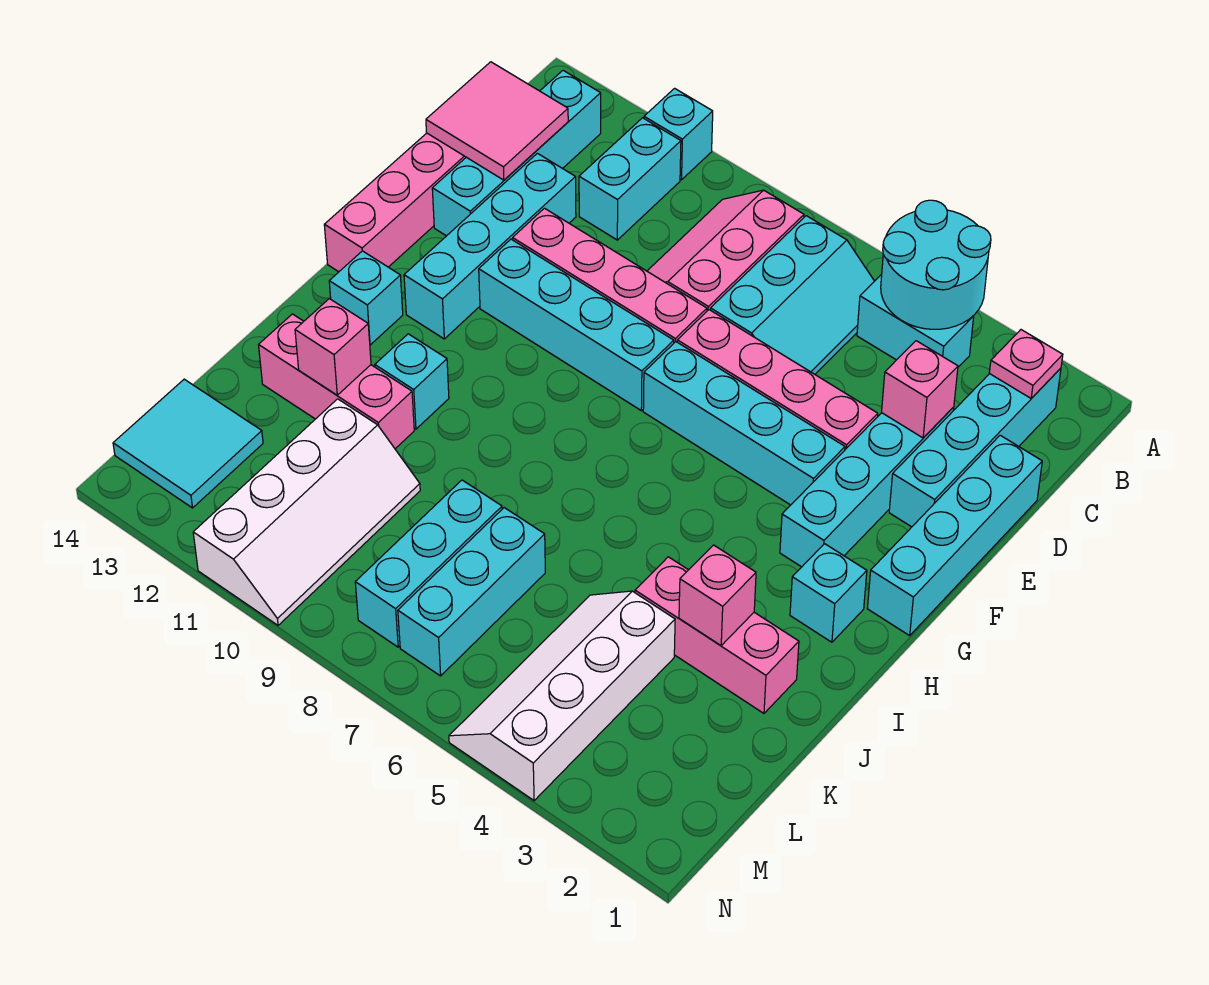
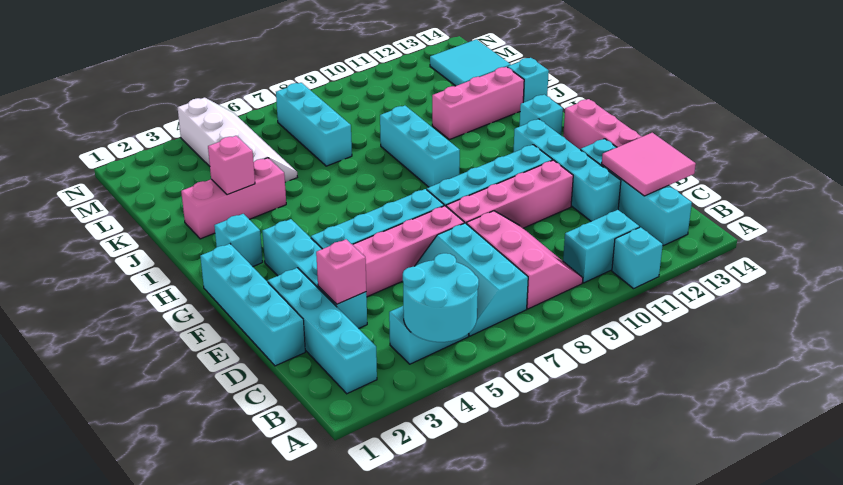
pink 1x1 plate [989,330,1063,398] -> none
cyan 1x2 brick [579,118,681,240] -> cyan 1x2 brick turned to [563,210,639,283]
cyan 1x1 brick [375,334,449,429] -> cyan 1x1 brick moved to [508,58,549,103]
pink 1x1 brick [295,299,371,395] -> none
cyan 1x3 brick [355,480,502,647] -> cyan 1x3 brick moved to [380,106,460,187]
white 2x4 slope [193,399,420,625] -> none

